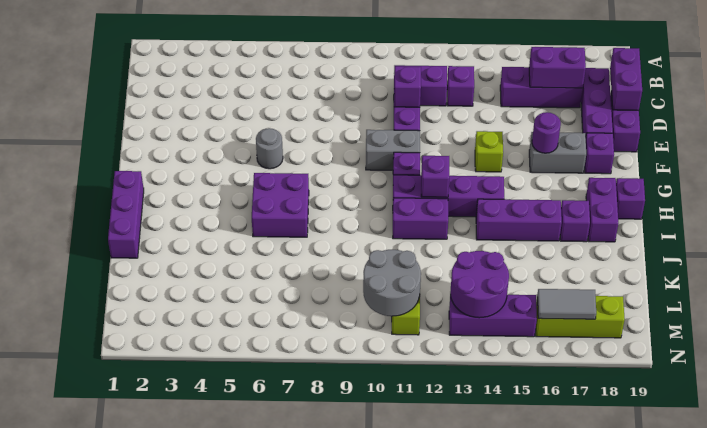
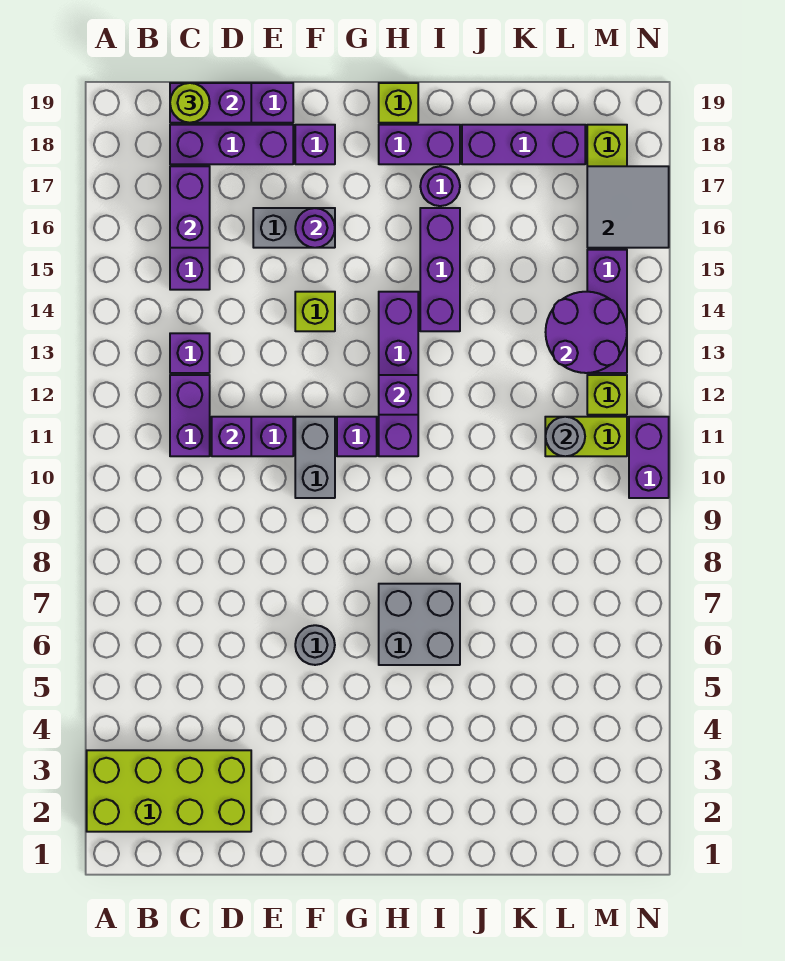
none -> lime 2x4 brick [87,750,251,832]
none -> lime 1x1 round brick [170,83,210,123]
grey 1x2 brick [529,132,586,173] -> grey 1x2 brick turned to [253,208,335,248]
purple 1x3 brick [108,171,144,258] -> purple 1x3 brick moved to [462,125,585,164]
purple 2x2 brick [252,173,309,237] -> grey 2x2 brick [379,584,460,665]
purple 1x1 brick [616,178,645,219] -> lime 1x1 brick [379,83,418,123]
purple 1x2 brick [393,198,448,239] -> purple 1x2 brick moved to [629,417,669,498]
purple 1x1 brick [560,200,590,242] -> purple 1x1 round brick [420,166,460,206]
grey 2x2 round brick [363,250,421,316] -> grey 1x1 round brick [545,417,585,456]
none -> lime 1x1 brick [587,375,627,415]
grey 1x2 tile [537,289,596,319] -> grey 2x2 tile [587,166,669,248]

